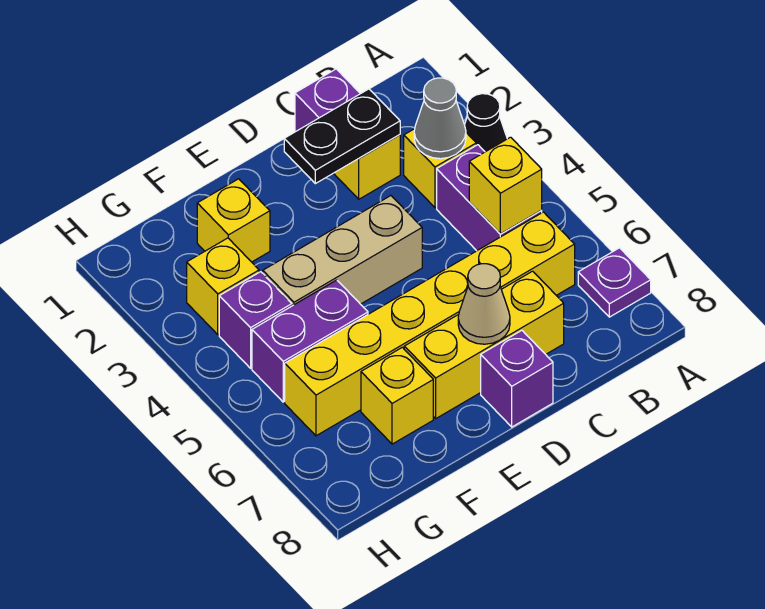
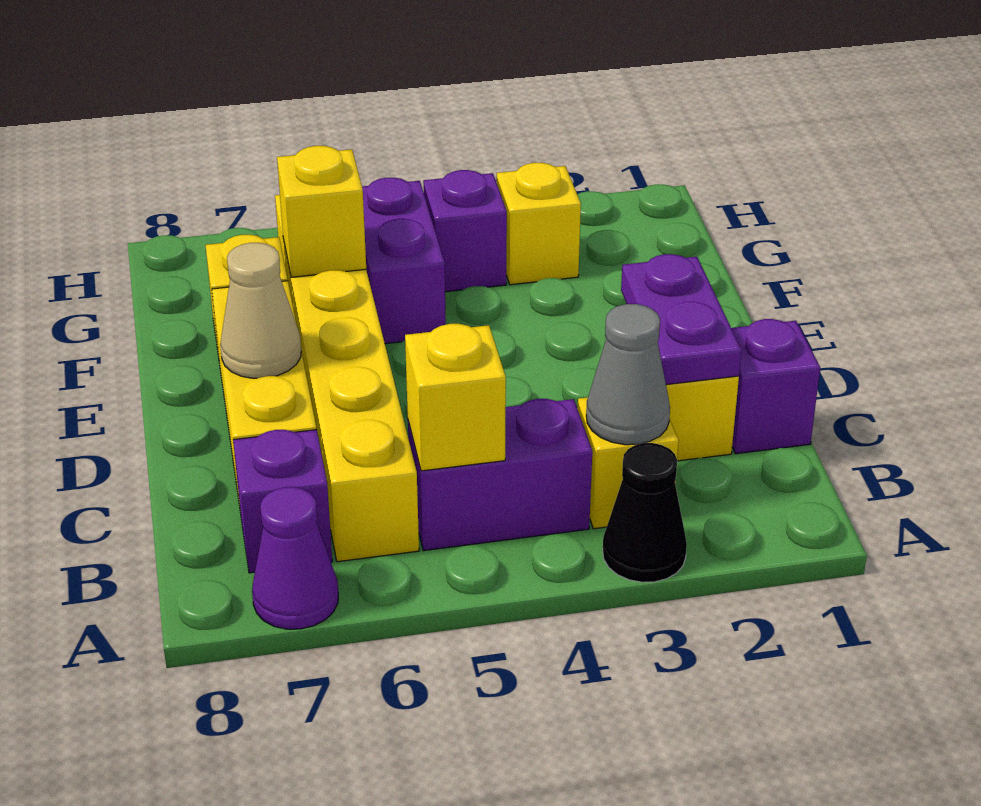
purple 1x1 plate [578,248,651,317] -> purple 1x1 cone [252,487,338,629]
black 1x2 plate [284,89,400,184] -> purple 1x2 plate [621,254,741,385]
tan 1x3 brick [263,196,422,306] -> none
purple 1x1 brick [481,330,553,427] -> purple 1x1 brick moved to [233,430,332,573]
yellow 1x1 brick [197,179,270,262] -> yellow 1x1 brick moved to [277,146,366,277]

